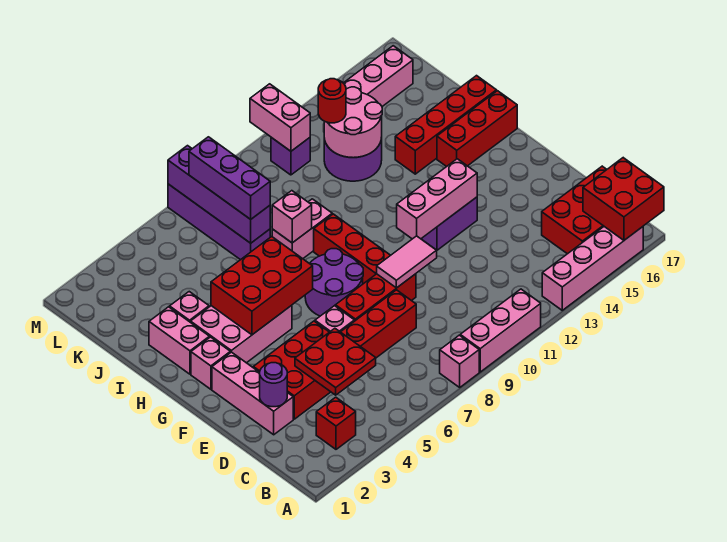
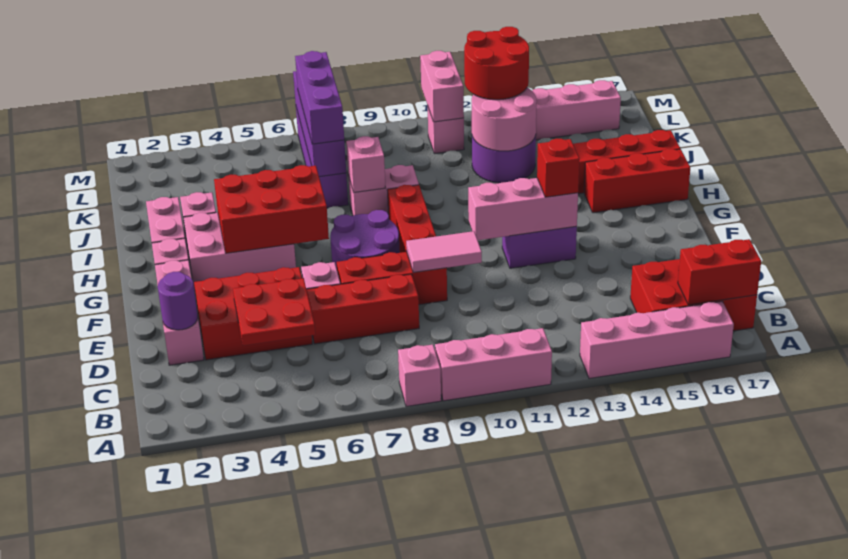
red 2x2 brick [583,158,664,240] -> red 1x2 brick [678,239,761,305]
red 1x1 brick [316,397,356,449] -> red 1x1 brick moved to [537,139,579,197]
red 1x1 round brick [318,79,346,123] -> red 2x2 round brick [464,27,529,100]
purple 1x1 brick [271,138,310,175] -> pink 1x1 brick [428,108,464,154]

